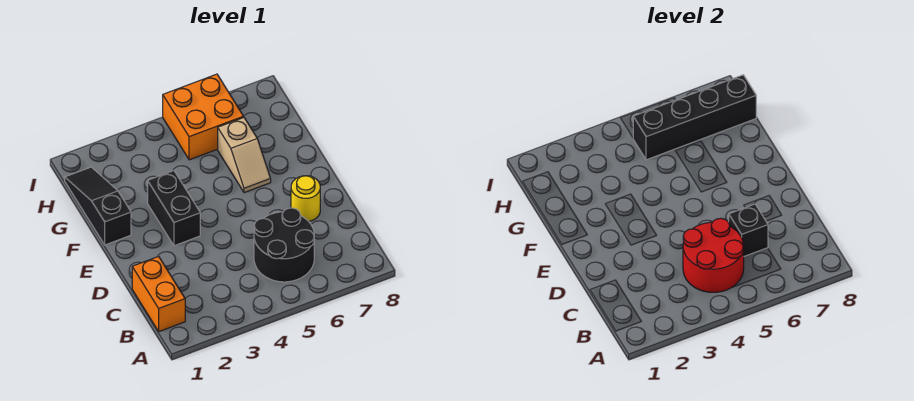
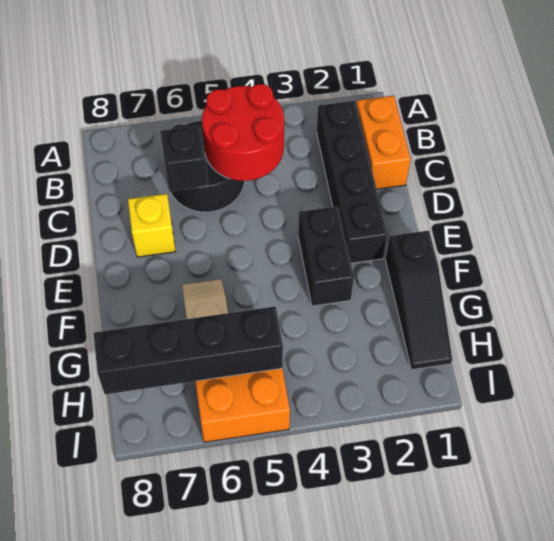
none -> black 1x4 brick [317,101,387,263]
yellow 1x1 round brick [291,176,320,221] -> yellow 1x1 brick [128,194,176,257]

